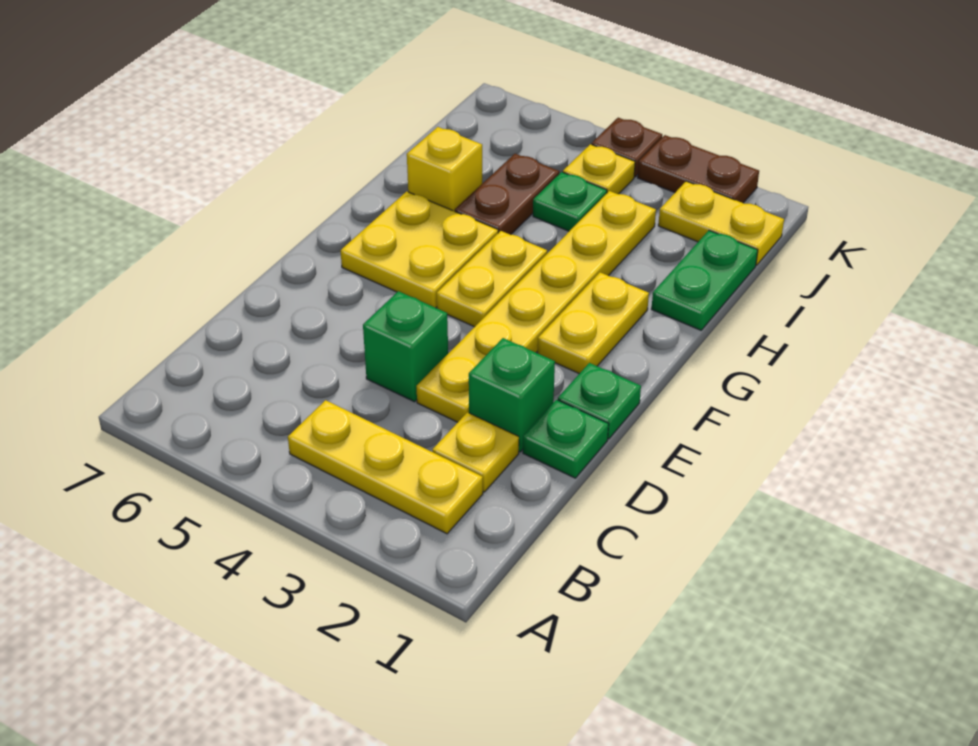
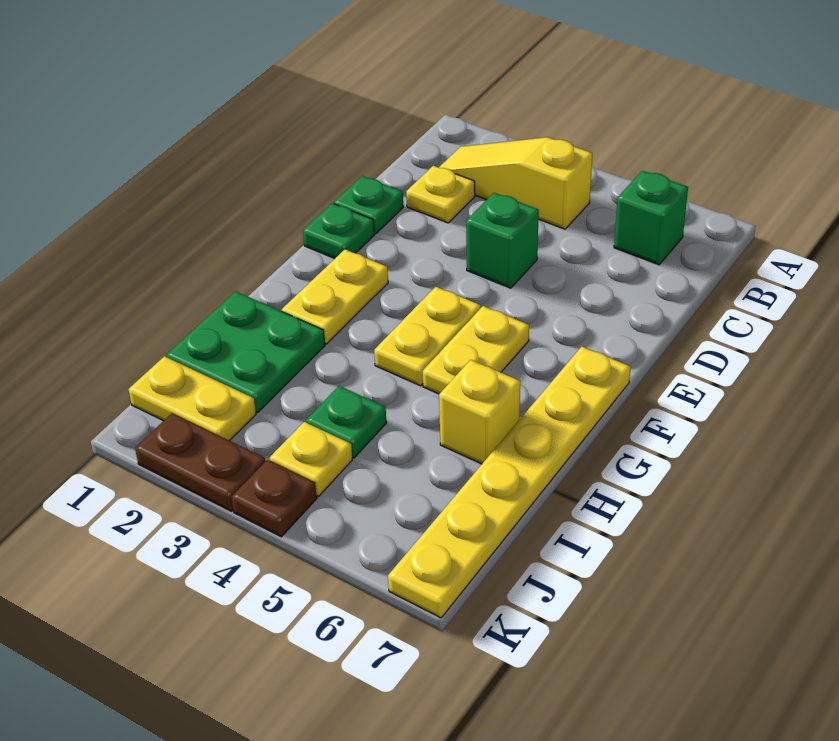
yellow 1x3 plate [288,400,483,534] -> yellow 1x3 slope [439,137,592,229]
green 1x1 brick [469,338,555,452] -> green 1x1 brick moved to [614,171,688,265]
yellow 1x6 plate [417,191,656,422] -> yellow 1x6 plate moved to [388,346,631,618]
yellow 2x2 plate [341,191,498,308] -> yellow 1x2 plate [423,306,529,394]
green 1x2 plate [652,231,758,330] -> green 2x2 plate [166,291,325,412]
brown 1x2 plate [455,154,559,235] -> none

